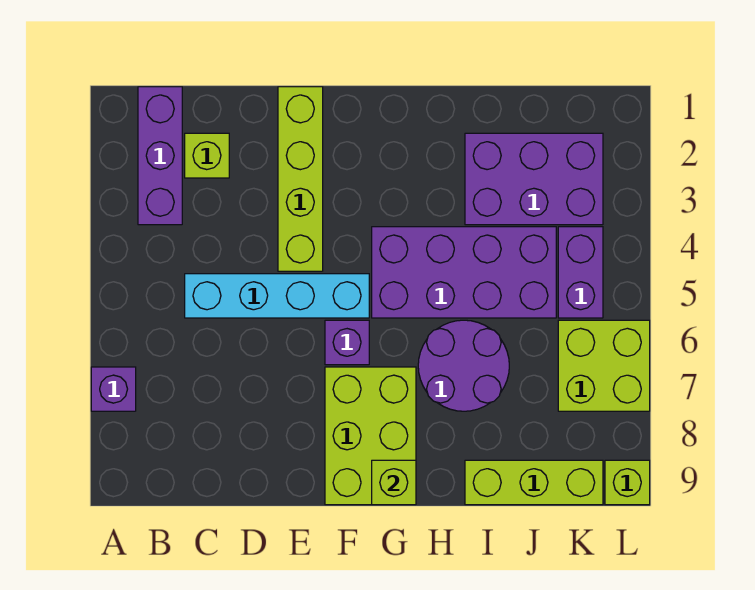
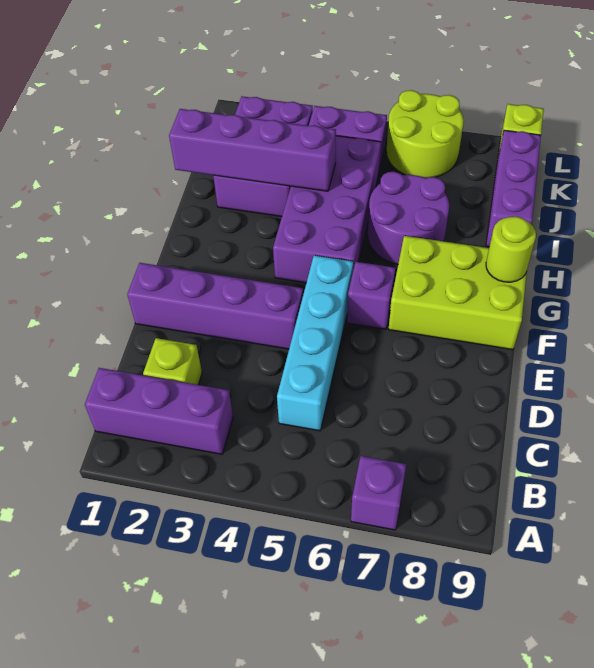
lime 1x4 brick [278,87,323,271] -> purple 1x4 brick [127,263,303,349]
lime 1x1 brick [372,460,416,505] -> lime 1x1 round brick [486,217,536,282]
none -> purple 1x4 brick [169,109,336,191]
lime 1x3 brick [465,460,603,505] -> purple 1x3 brick [486,130,541,247]
lime 2x2 brick [558,320,650,411] -> lime 2x2 round brick [386,90,464,178]

